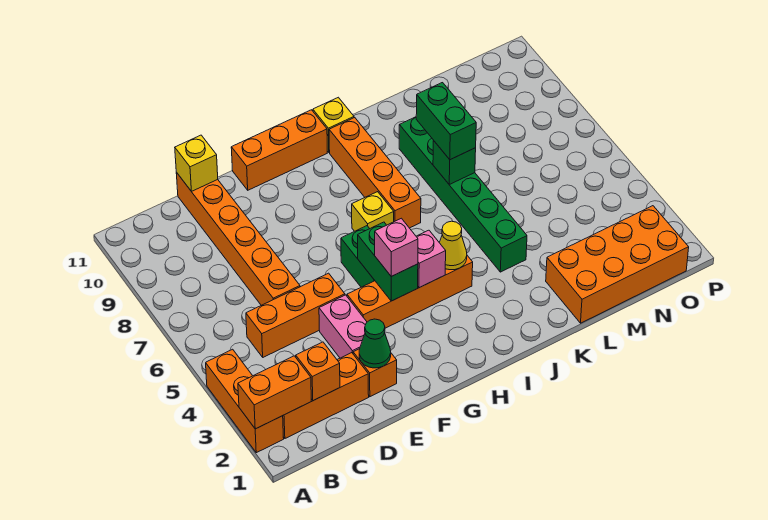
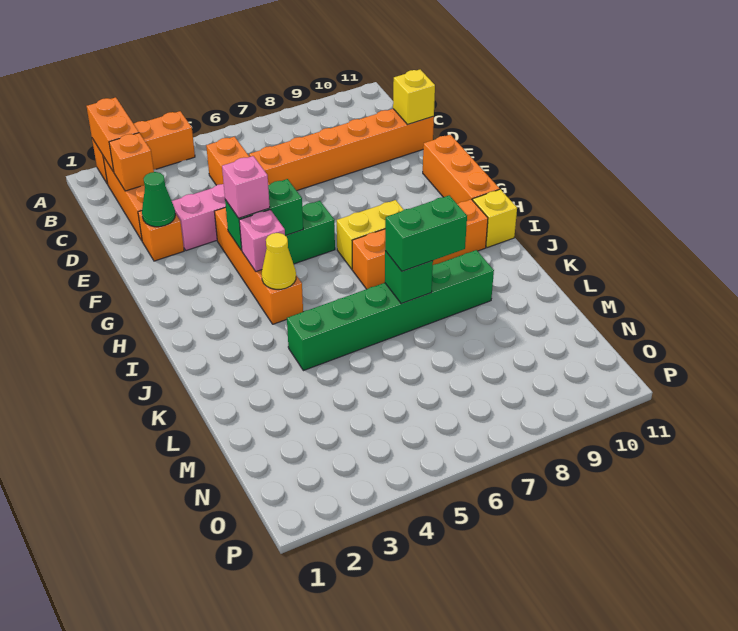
yellow 1x1 brick [352,192,394,231] -> yellow 1x2 brick [337,200,404,269]
orange 2x4 brick [546,206,689,323] -> none

